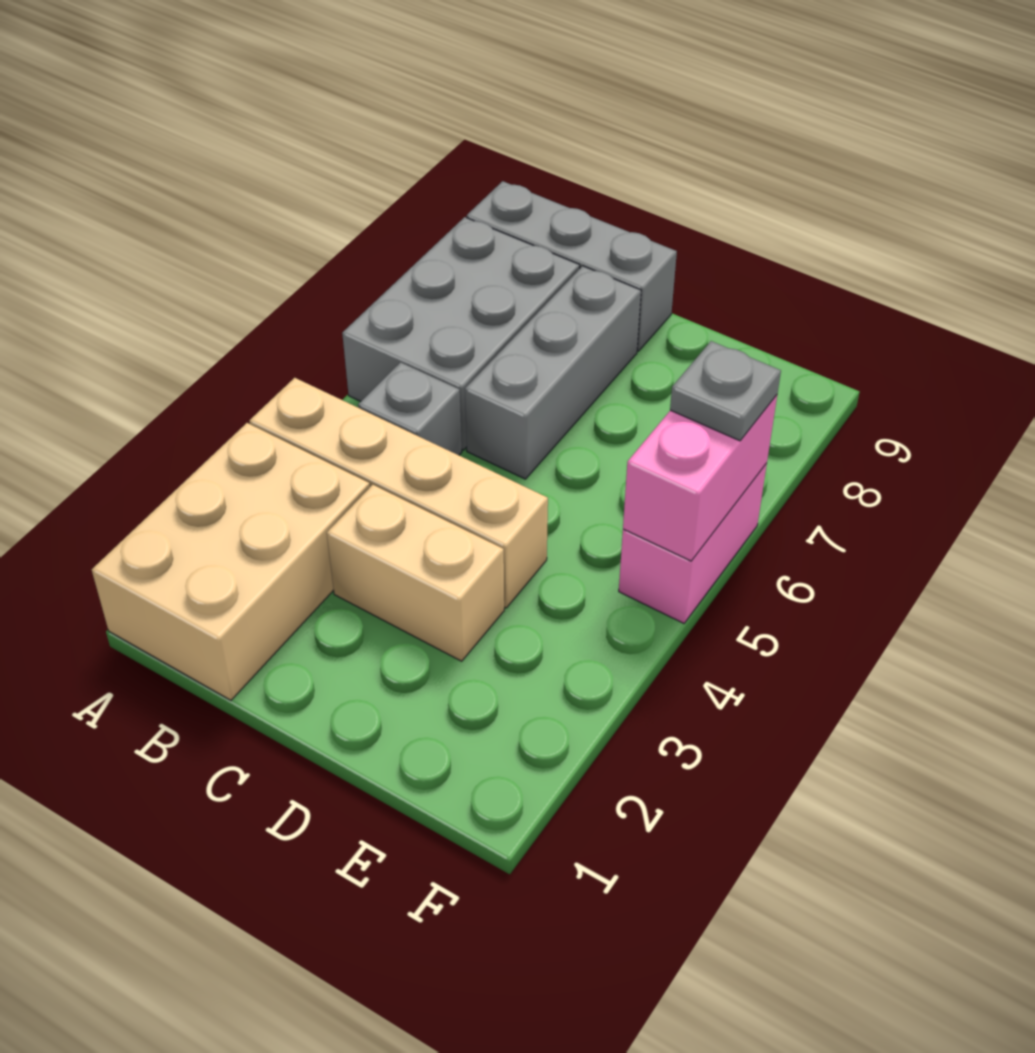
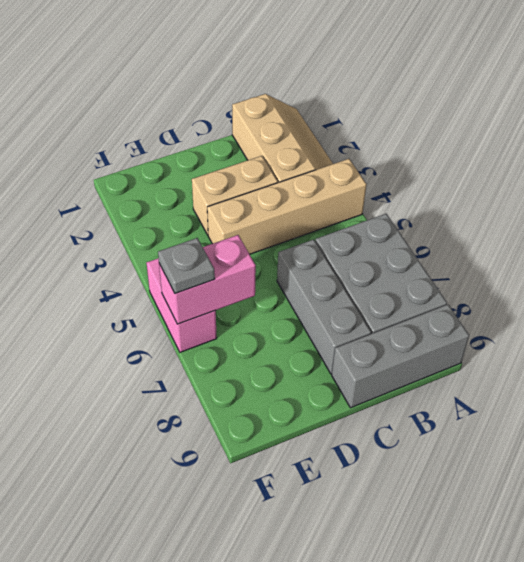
tan 2x3 brick [92,423,370,700] -> tan 2x3 slope [232,94,333,183]
grey 1x1 brick [358,362,462,455] -> none
pink 1x2 brick [623,395,777,561] -> pink 1x2 brick turned to [159,235,256,324]

